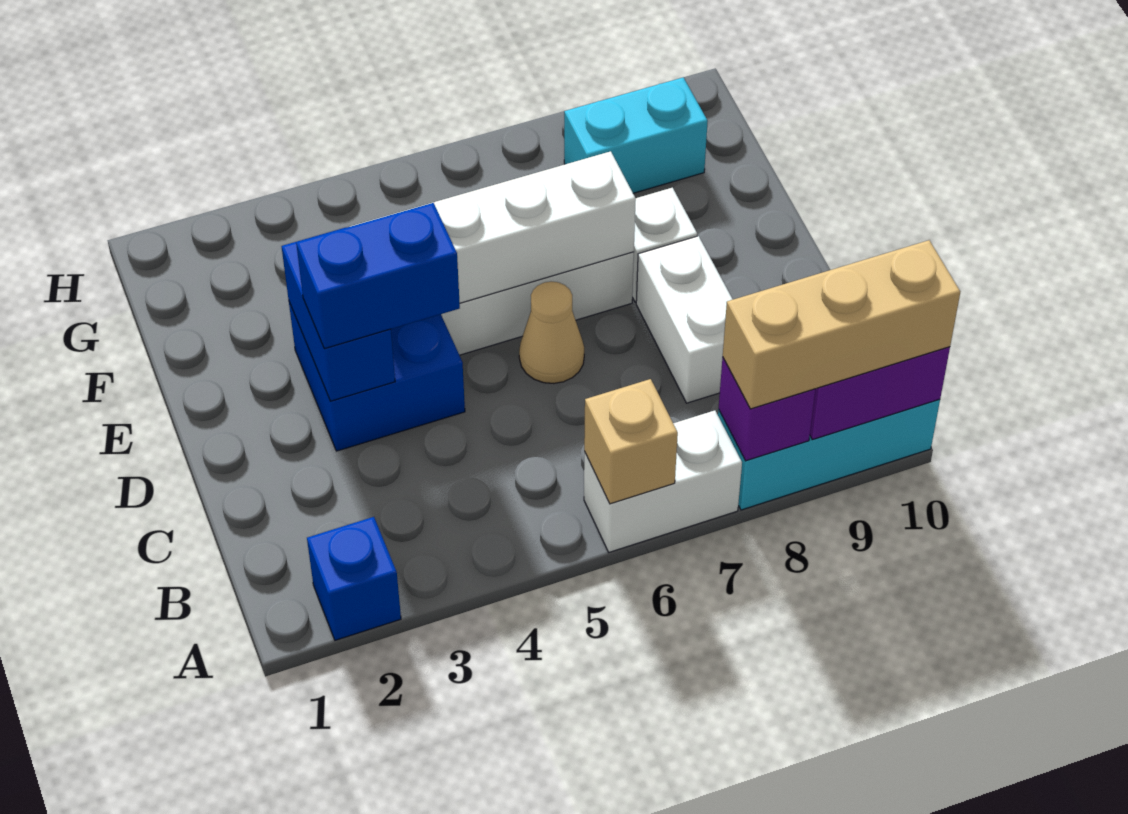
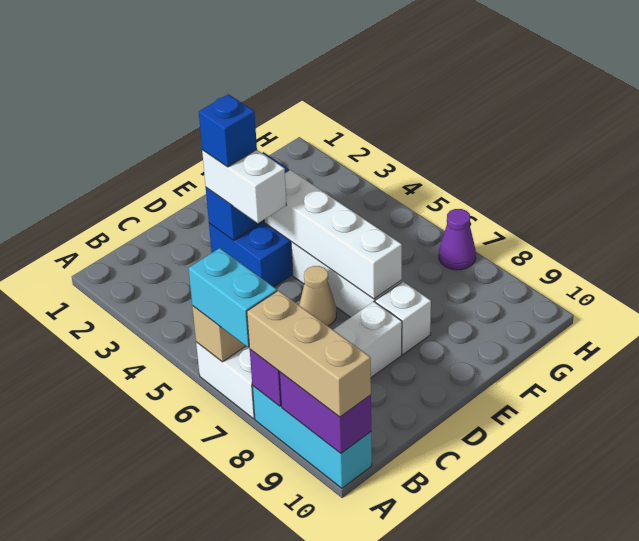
blue 1x1 brick [307,517,401,640] -> blue 1x1 brick moved to [199,94,257,167]
blue 1x2 brick [296,203,460,349] -> white 1x2 brick [202,150,286,223]
cyan 1x2 brick [564,77,708,193] -> cyan 1x2 brick moved to [188,248,277,347]
none -> purple 1x1 cone [439,209,476,270]

